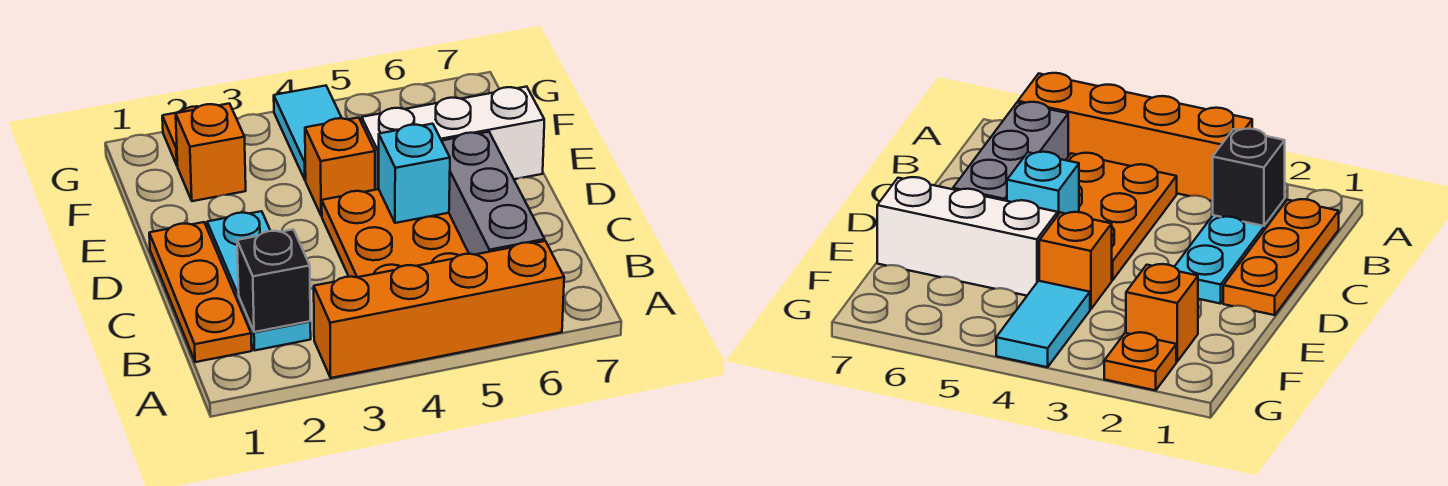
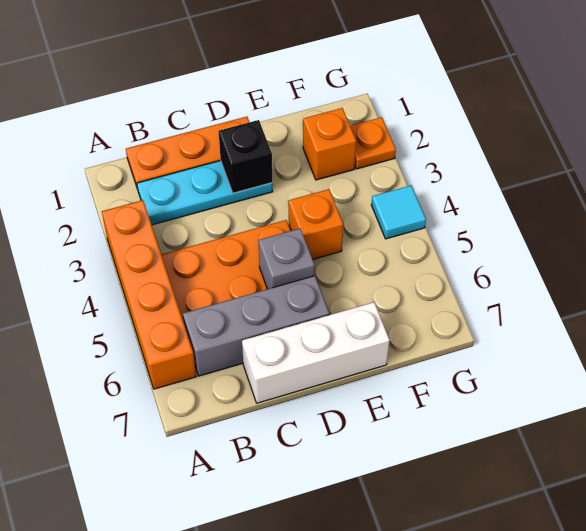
black 1x1 brick [237,229,310,332] -> black 1x1 brick moved to [219,120,272,193]
cyan 1x1 brick [379,124,450,223] -> grey 1x1 brick [258,229,315,289]
white 1x3 brick [362,87,544,190] -> white 1x3 brick turned to [242,302,390,403]
cyan 1x2 tile [274,86,342,180] -> cyan 1x1 tile [371,186,426,239]

